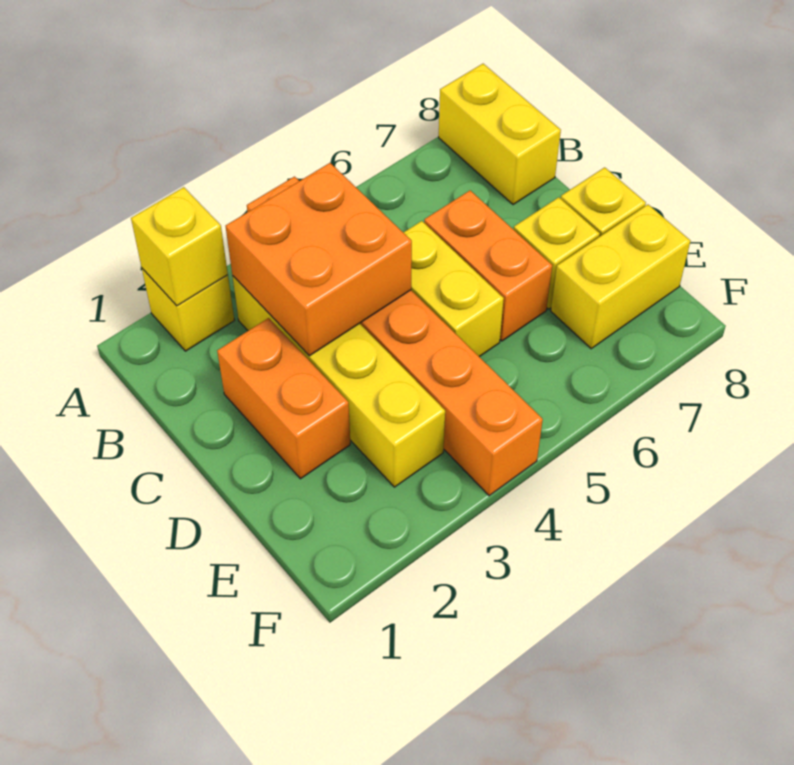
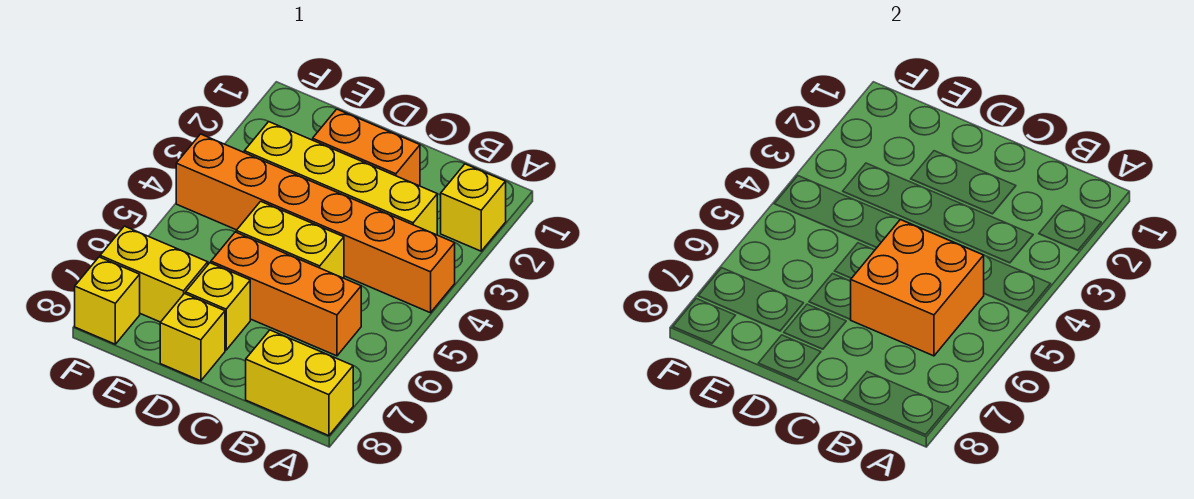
yellow 1x1 brick [131,187,228,306] -> yellow 1x1 brick moved to [75,257,140,344]
orange 2x2 brick [226,163,412,356] -> orange 2x2 brick moved to [850,219,984,356]
orange 1x2 brick [424,190,552,341] -> orange 1x3 brick [211,232,361,356]
yellow 1x2 brick [551,205,690,349] -> yellow 1x2 brick turned to [100,226,208,322]

